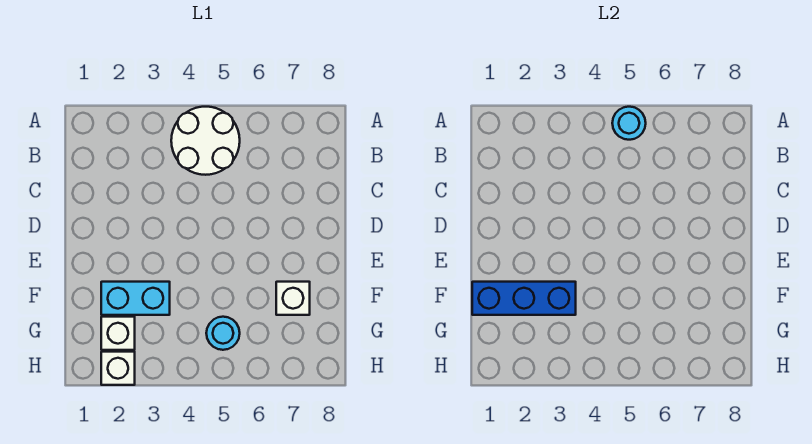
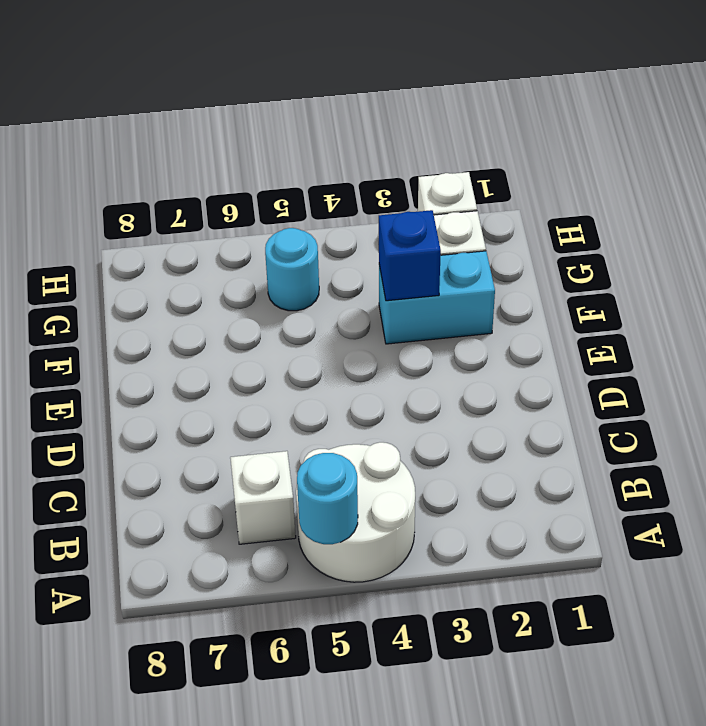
blue 1x3 brick [472,282,576,315] -> blue 1x1 brick [379,210,441,301]
white 1x1 brick [276,282,310,315] -> white 1x1 brick moved to [230,451,296,544]

